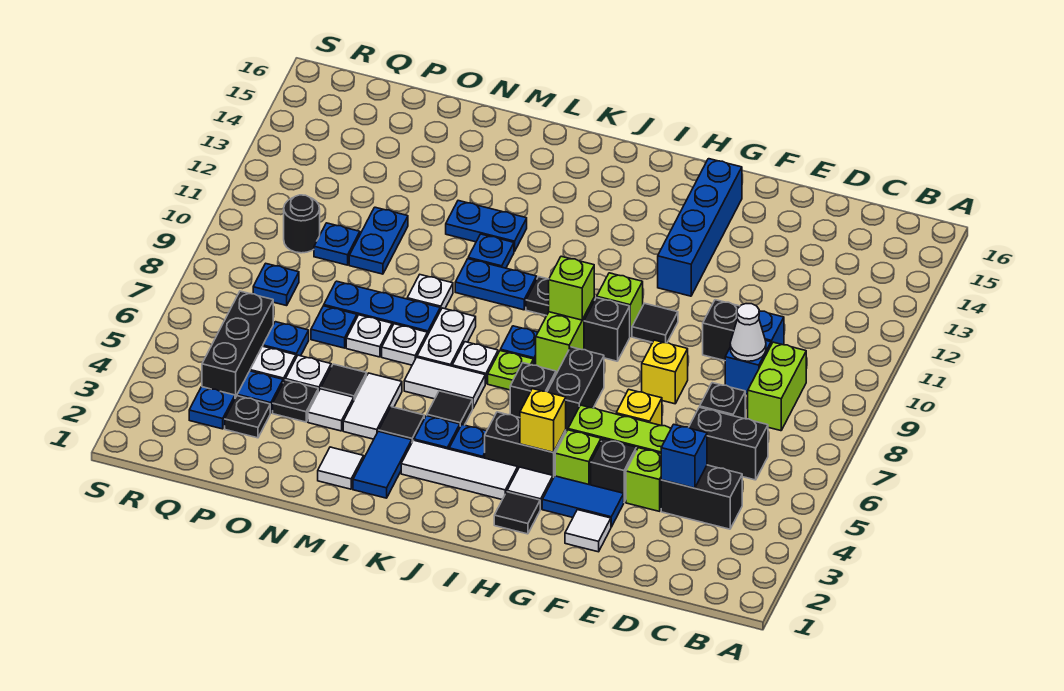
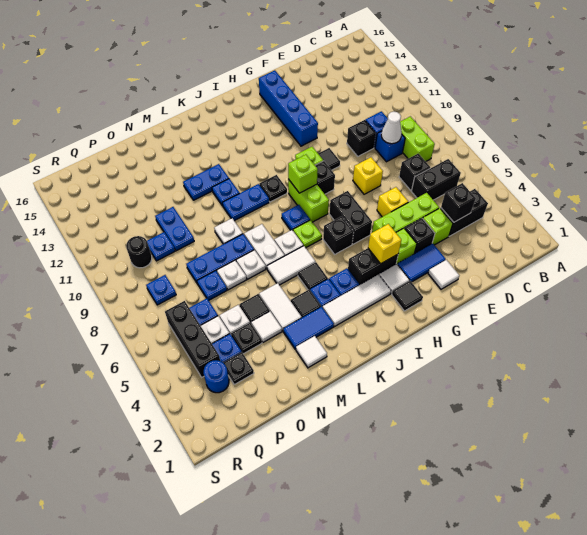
blue 1x1 brick [661,424,707,488] -> black 1x1 brick [441,183,476,222]
blue 1x2 tile [353,431,412,498] -> blue 1x2 tile turned to [283,307,334,349]
blue 1x1 plate [189,387,235,429] -> blue 1x1 round brick [204,360,229,393]

